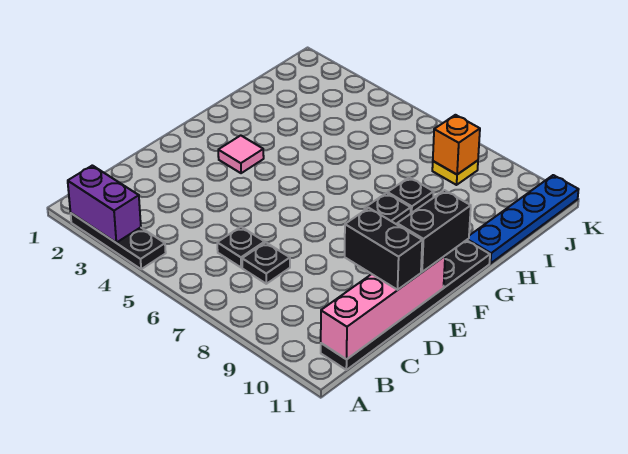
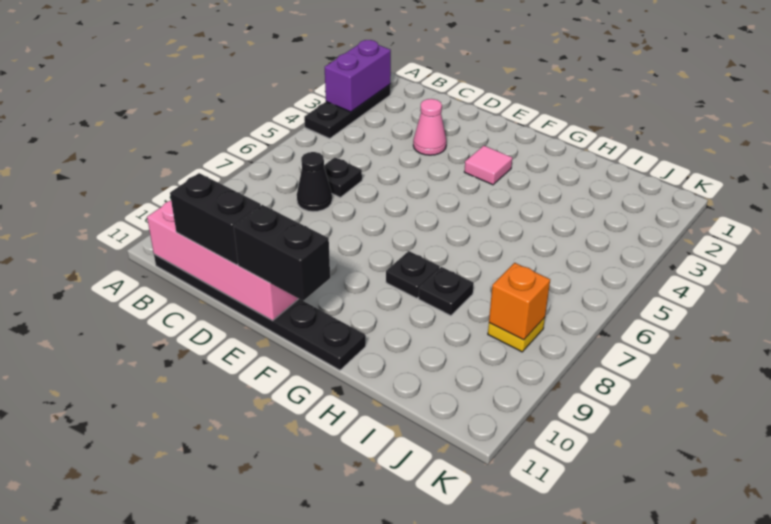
black 1x1 plate [242,242,290,284] -> black 1x1 cone [297,152,332,212]
none -> pink 1x1 cone [413,99,446,155]
black 1x2 brick [345,208,422,290] -> black 1x2 brick turned to [170,173,261,265]
blue 1x4 plate [467,175,579,263] -> none

